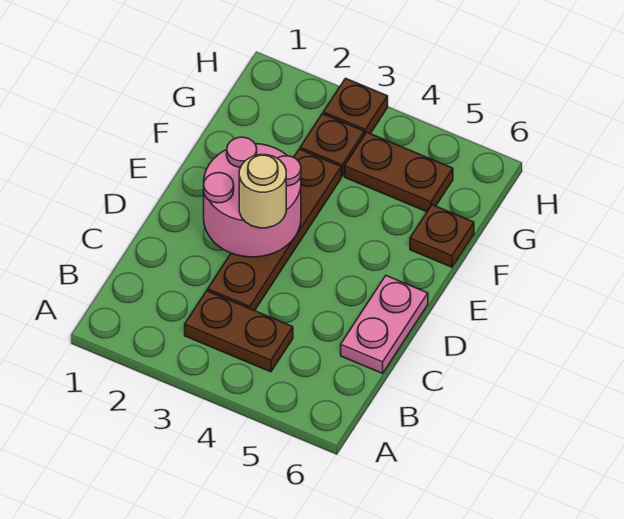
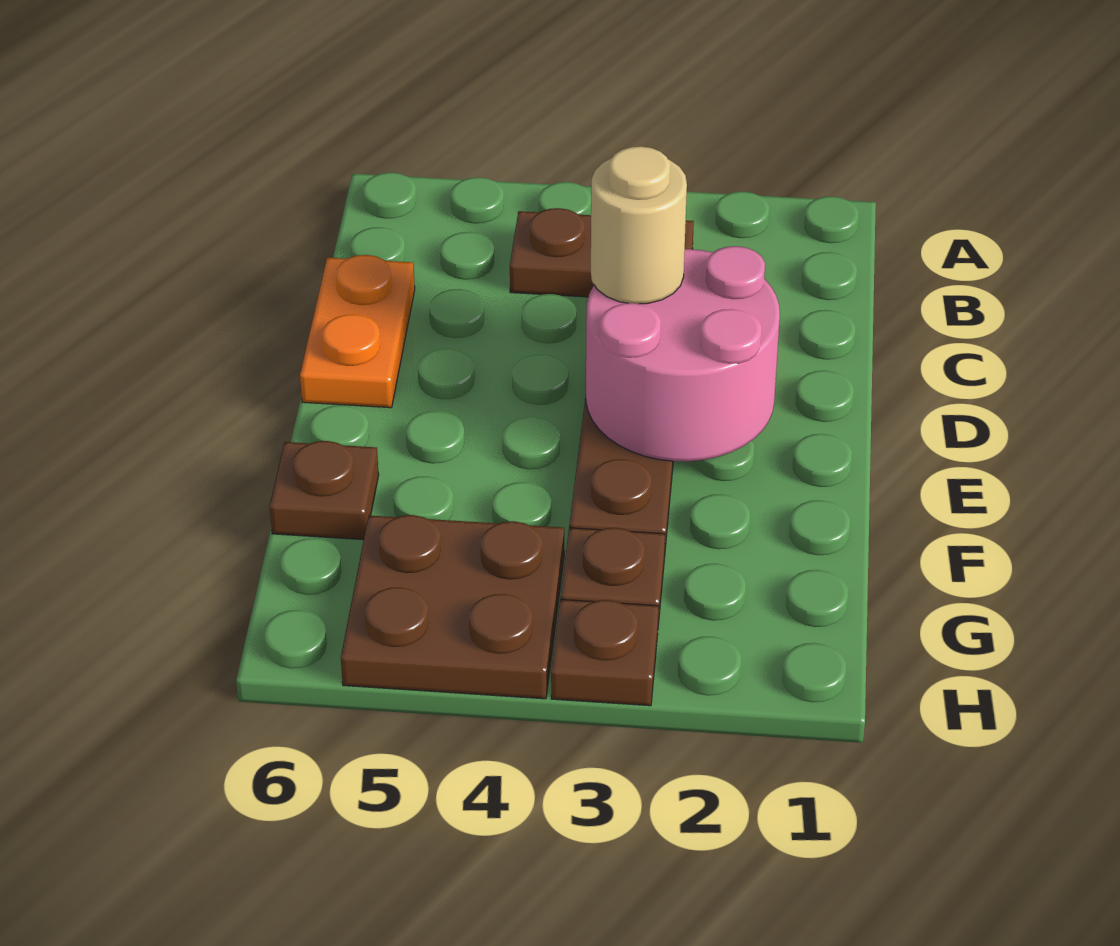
pink 1x2 plate [341,276,428,373] -> orange 1x2 plate [300,255,415,408]
brown 1x2 plate [345,132,453,212] -> brown 2x2 plate [341,515,564,699]

